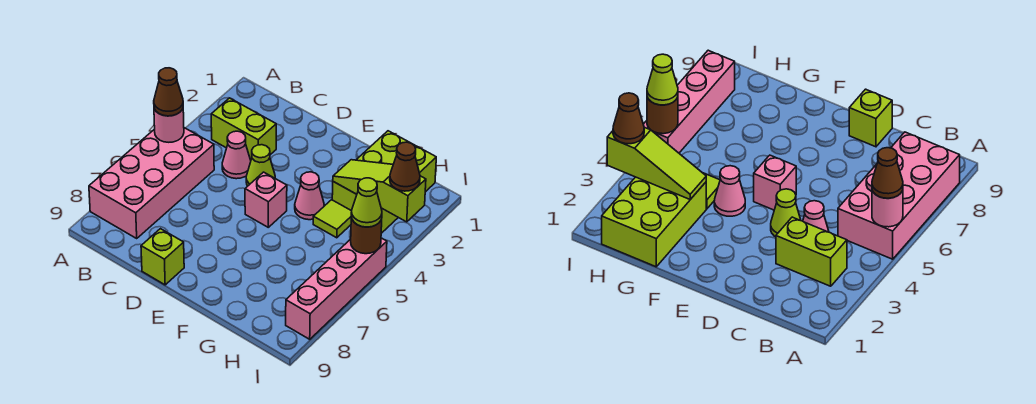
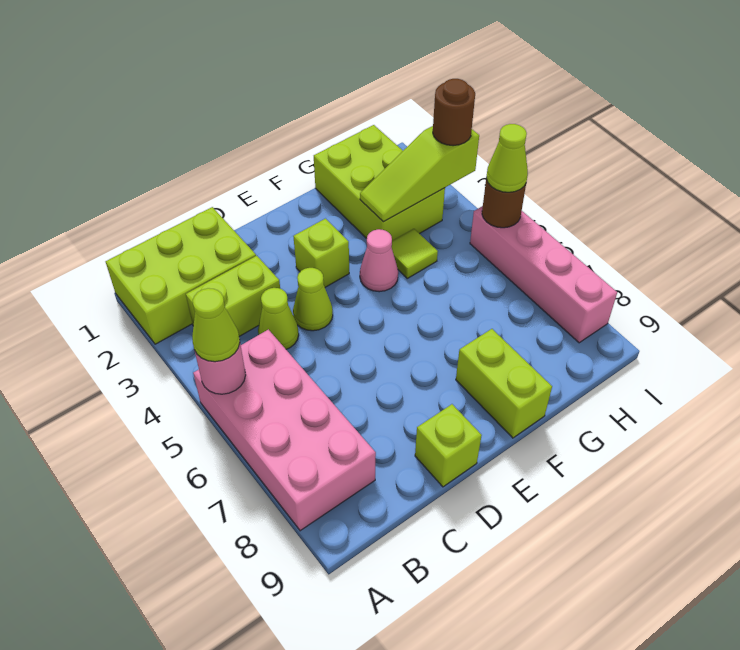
none -> lime 2x3 brick [106,207,256,344]
brown 1x1 cone [154,68,183,116] -> lime 1x1 cone [192,288,240,362]
pink 1x1 cone [222,131,251,179] -> lime 1x1 cone [258,288,299,349]
none -> lime 1x1 brick [293,219,349,287]
pink 1x1 brick [245,172,287,227] -> none
none -> lime 1x2 brick [456,329,552,438]
brown 1x1 cone [390,142,420,191] -> brown 1x1 round brick [433,79,475,146]

